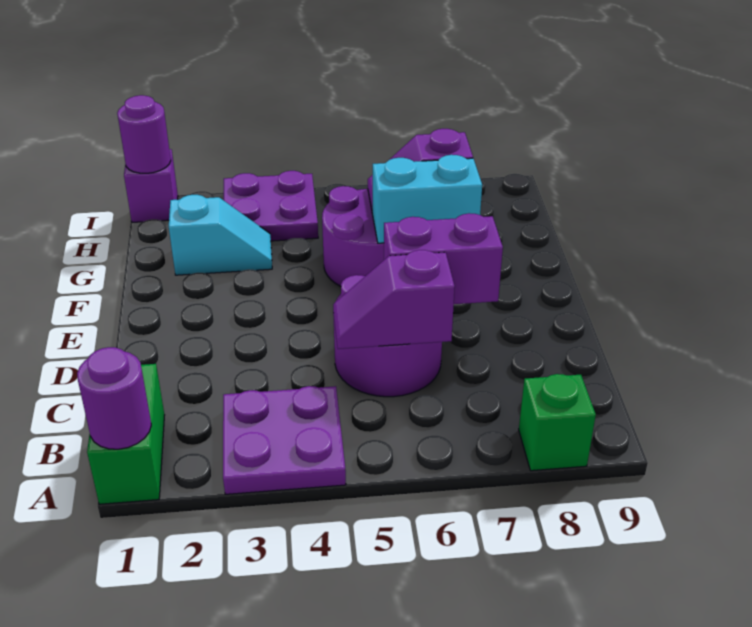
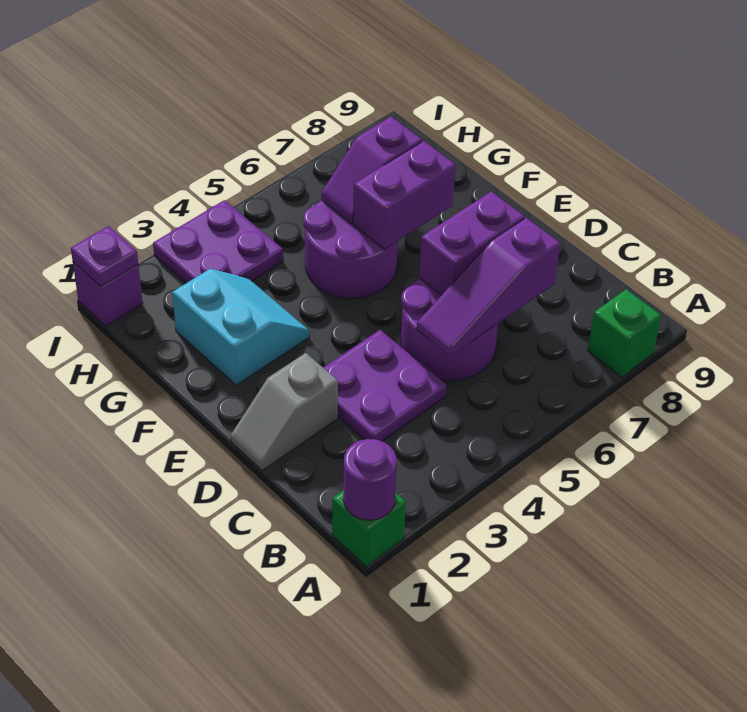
green 1x2 brick [87,364,164,504] -> green 1x1 brick [332,490,406,567]
purple 2x2 plate [223,386,346,494] -> purple 2x2 plate moved to [323,330,446,441]
purple 1x2 slope [333,250,455,349] -> purple 1x3 slope [417,218,560,356]
none -> grey 1x2 slope [231,353,338,471]
cyan 1x2 brick [373,155,482,243] -> purple 1x2 brick [353,141,455,250]
cyan 1x2 slope [169,195,272,275] -> cyan 2x2 slope [172,269,310,385]
purple 1x1 round brick [117,95,171,173] -> purple 1x1 plate [71,226,138,286]

